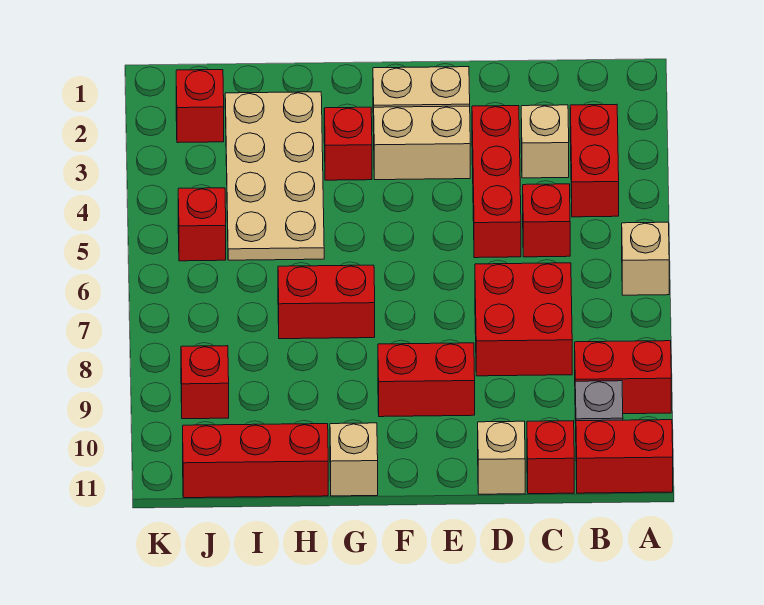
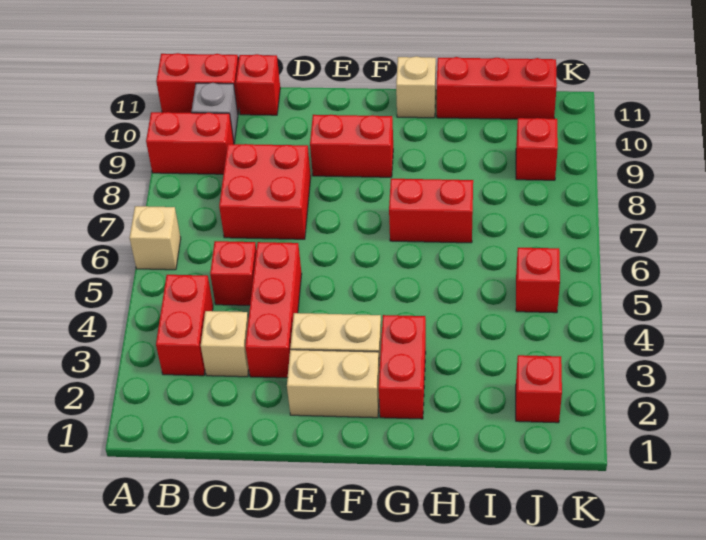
tan 1x1 brick [478,421,525,494] -> none
red 1x1 brick [324,107,372,180] -> red 1x2 brick [379,315,426,419]
tan 2x4 plate [225,92,324,260] -> none

